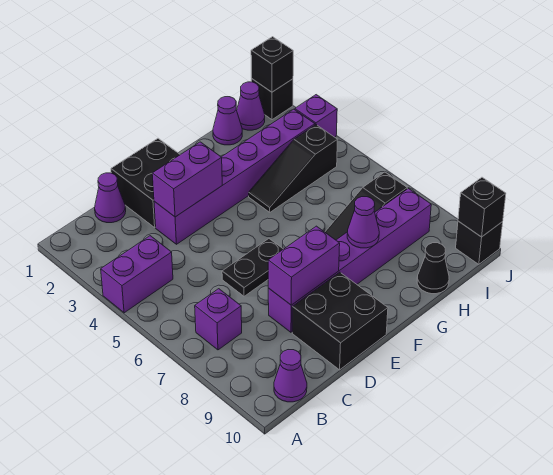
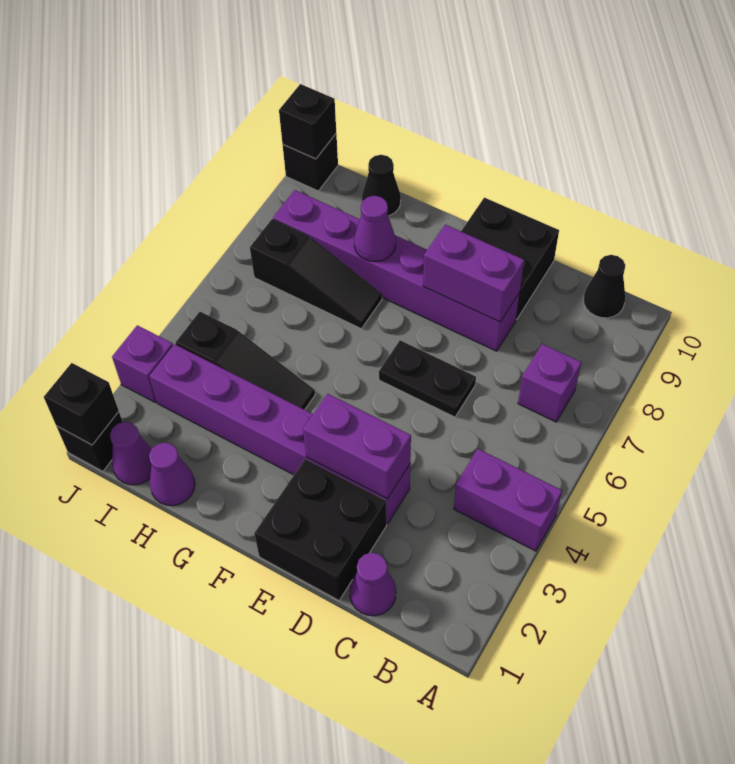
purple 1x1 cone [274,350,307,402] -> black 1x1 cone [584,255,625,318]

